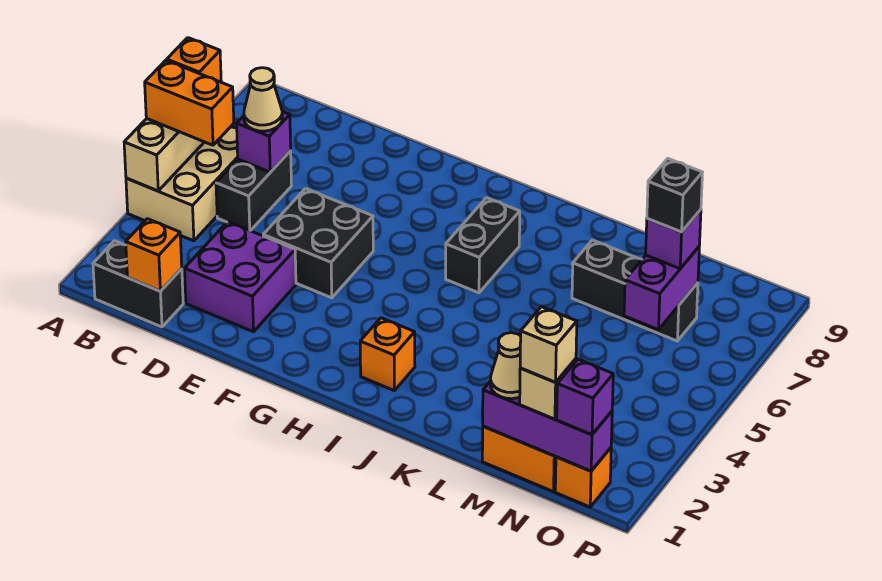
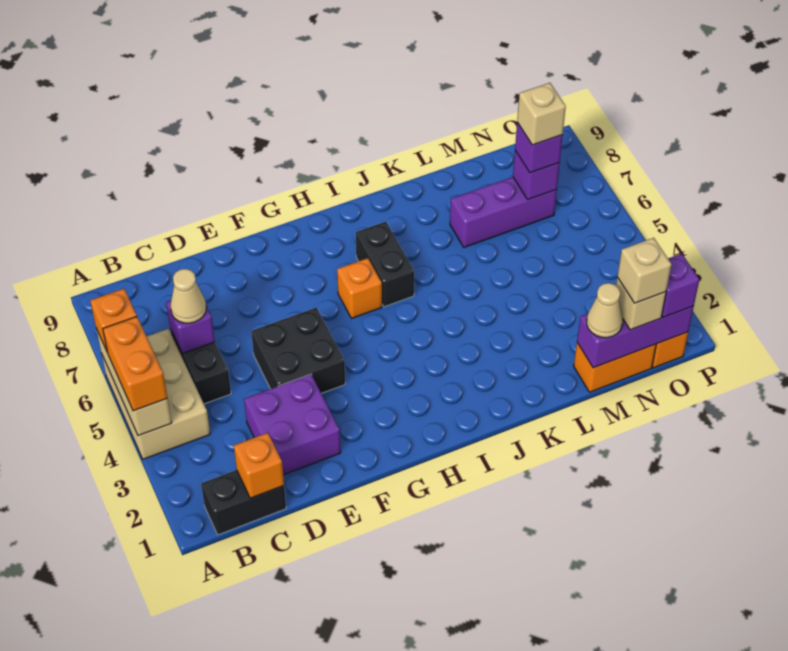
orange 1x2 brick [145,60,234,145] -> orange 1x2 brick turned to [103,317,167,411]
orange 1x1 brick [360,318,415,390] -> orange 1x1 brick moved to [337,258,382,318]
black 1x3 brick [572,240,698,341] -> purple 1x3 brick [450,177,557,247]
purple 1x2 brick [624,247,699,330] -> purple 1x1 brick [513,151,560,200]
black 1x1 brick [647,159,703,232] -> tan 1x1 brick [517,83,566,145]

